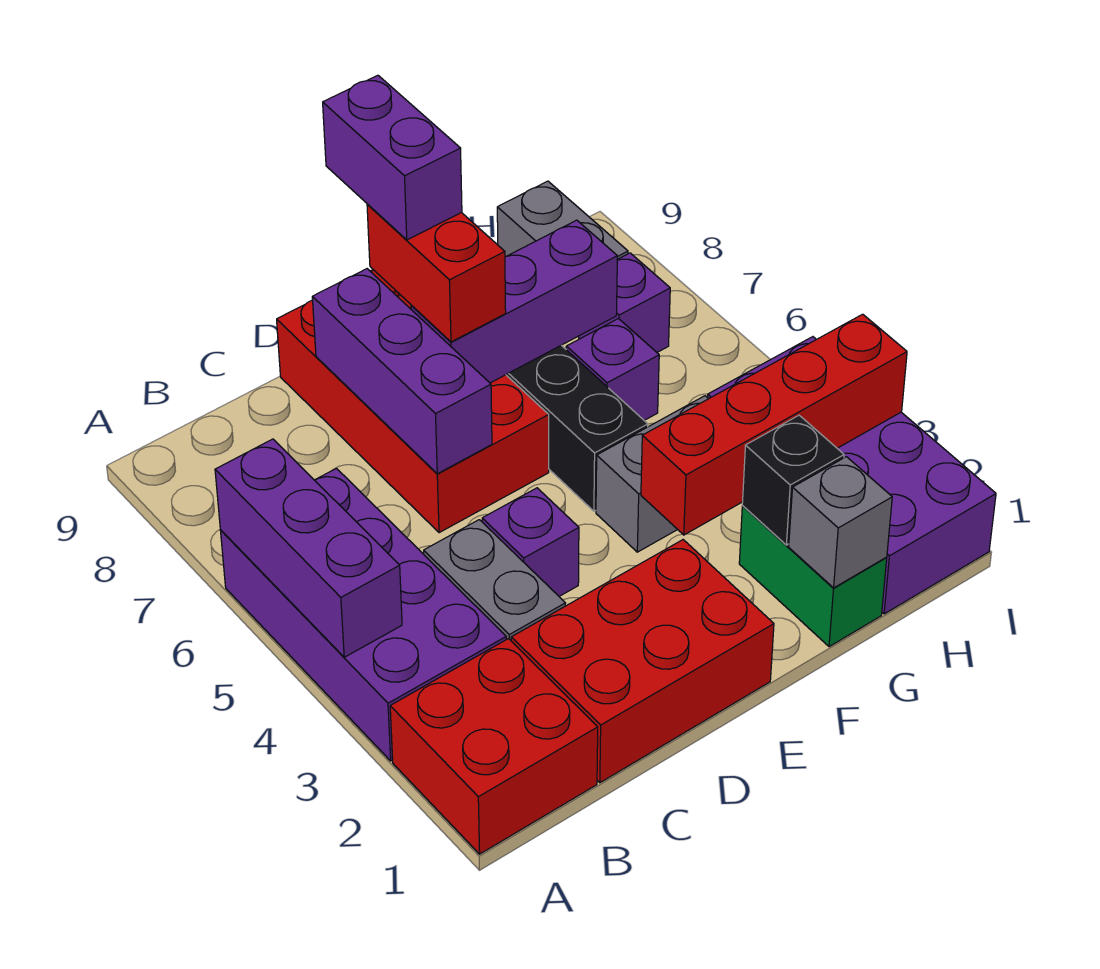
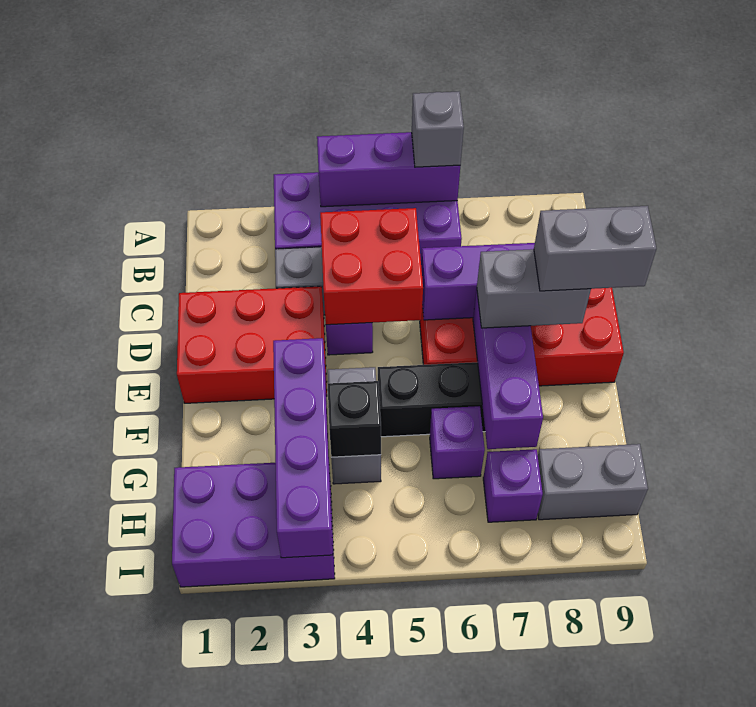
red 2x2 brick [390,639,598,854] -> red 2x2 brick moved to [320,208,423,325]
red 2x3 brick [511,540,774,783] -> red 2x3 brick turned to [177,286,327,403]
red 1x2 brick [367,204,506,342] -> grey 1x2 brick [477,249,591,328]
purple 1x2 brick [323,75,462,240] -> grey 1x2 brick [534,206,656,291]
red 1x4 brick [641,314,907,535] -> purple 1x4 brick [273,338,333,558]
green 1x2 brick [739,506,887,647] -> none
grey 1x1 brick [789,457,892,588] -> grey 1x1 brick moved to [412,92,464,167]
black 1x1 brick [742,415,844,545] -> black 1x1 brick moved to [328,381,381,457]
purple 2x4 brick [708,337,996,614] -> purple 2x3 brick [172,463,335,587]

